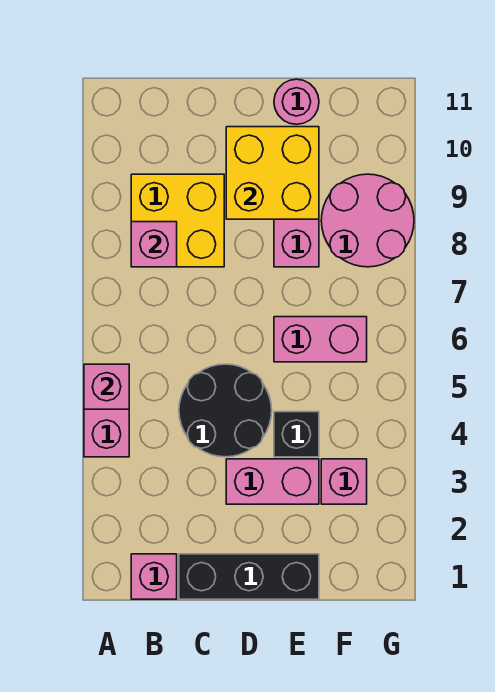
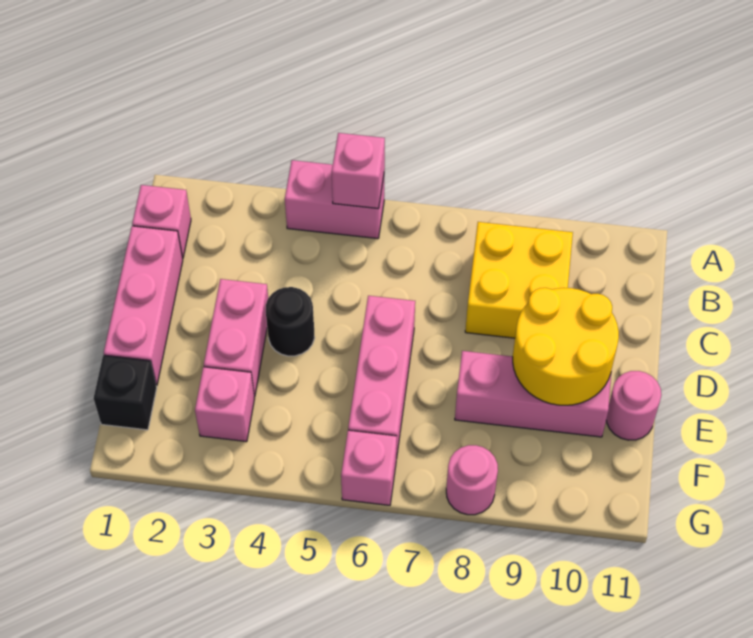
pink 1x1 brick [131,222,177,267] -> pink 1x1 brick moved to [341,430,397,505]
black 1x3 brick [179,554,319,599] -> pink 1x3 brick [104,226,183,385]
black 2x2 round brick [179,364,272,457] -> black 1x1 round brick [266,287,315,356]
yellow 2x2 brick [226,127,319,219] -> yellow 2x2 round brick [513,288,619,405]
black 1x1 brick [274,412,319,457] -> black 1x1 brick moved to [94,355,157,430]
pink 1x2 brick [274,317,367,362] -> pink 1x3 brick [348,296,415,459]
pink 2x2 round brick [321,174,414,267] -> pink 1x1 round brick [446,445,498,515]

